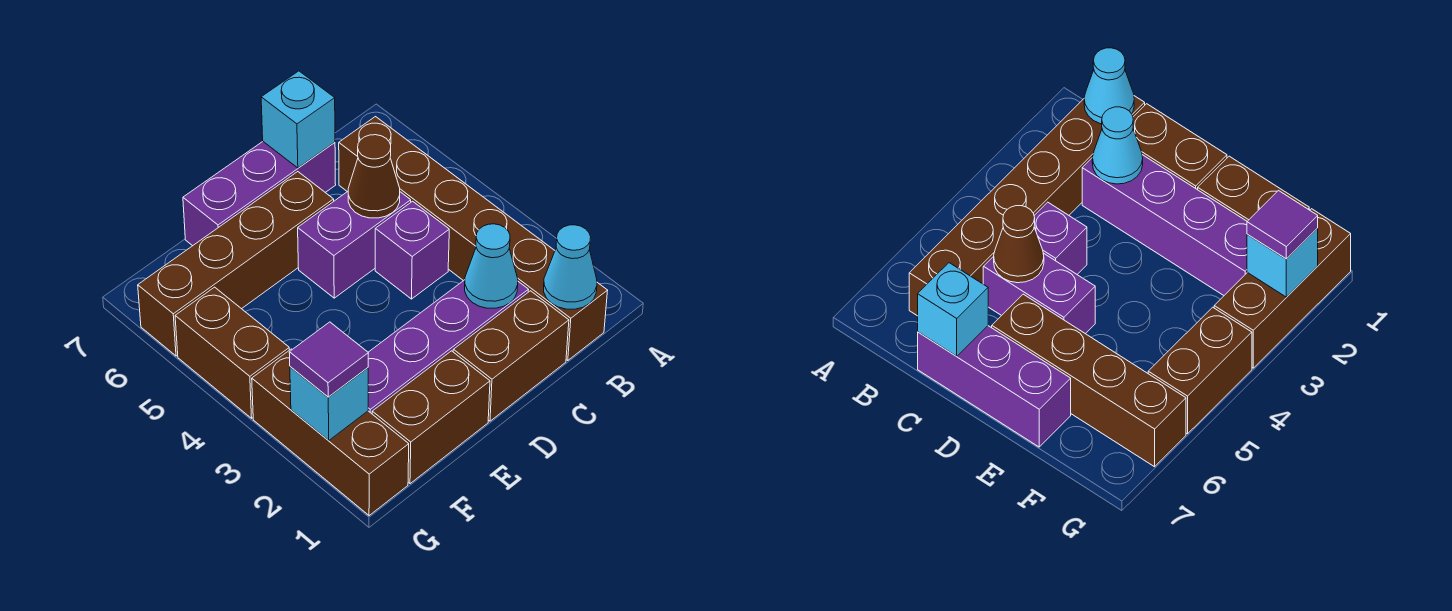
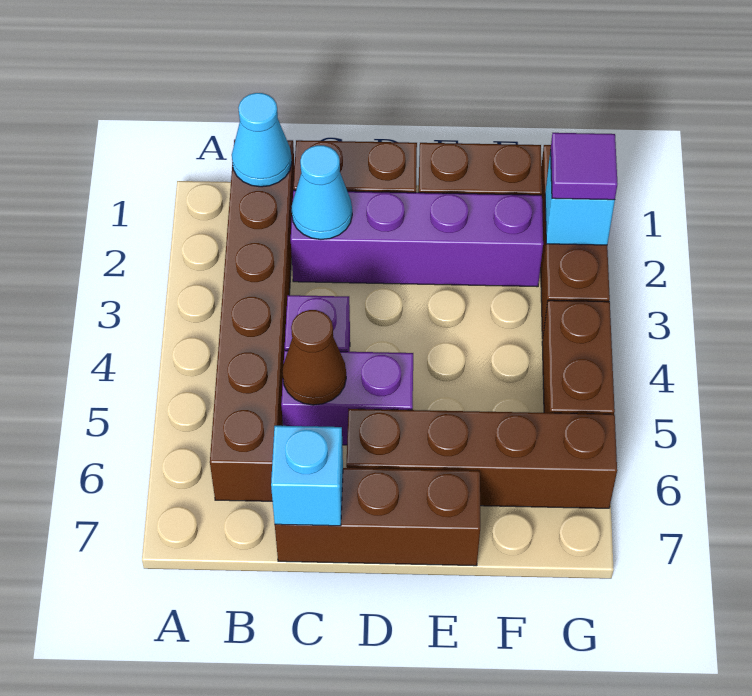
purple 1x3 brick [183,142,336,246] -> brown 1x3 brick [275,468,480,566]

